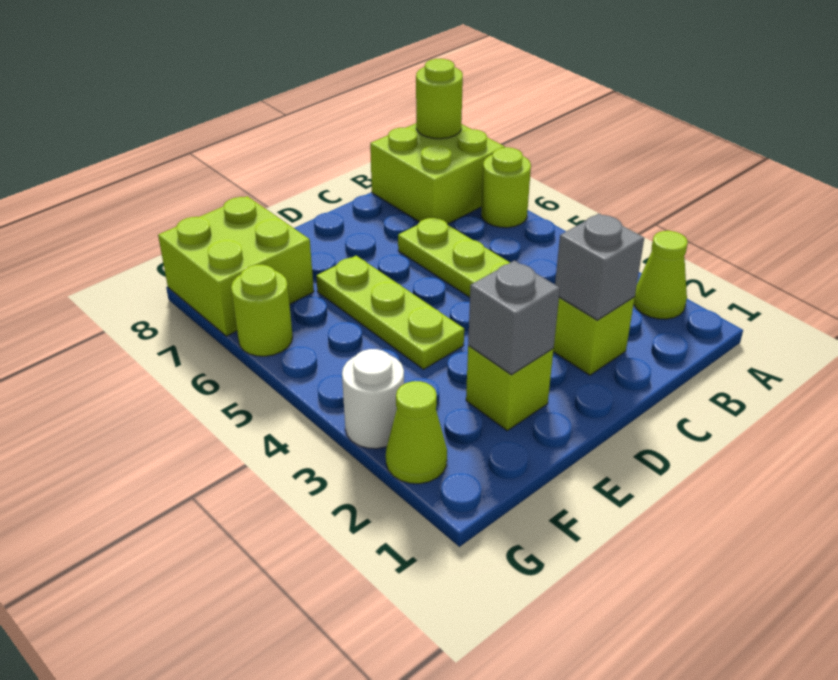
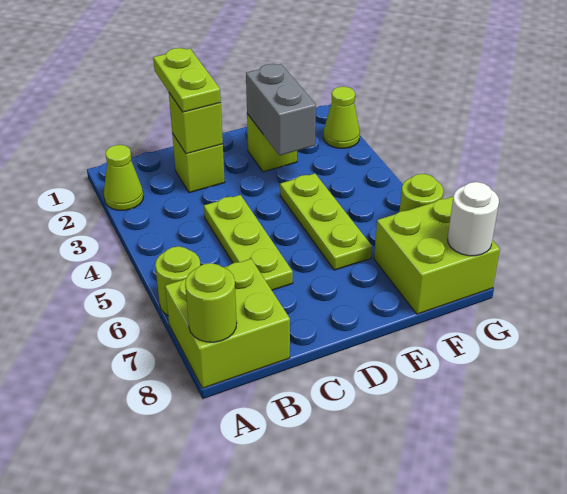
none -> lime 1x2 plate [153,48,221,112]
grey 1x1 brick [555,214,644,320] -> lime 1x1 brick [169,93,223,154]
grey 1x1 brick [468,261,560,375] -> grey 1x2 brick [246,64,316,155]
white 1x1 round brick [342,349,404,449] -> white 1x1 round brick moved to [448,182,499,256]

